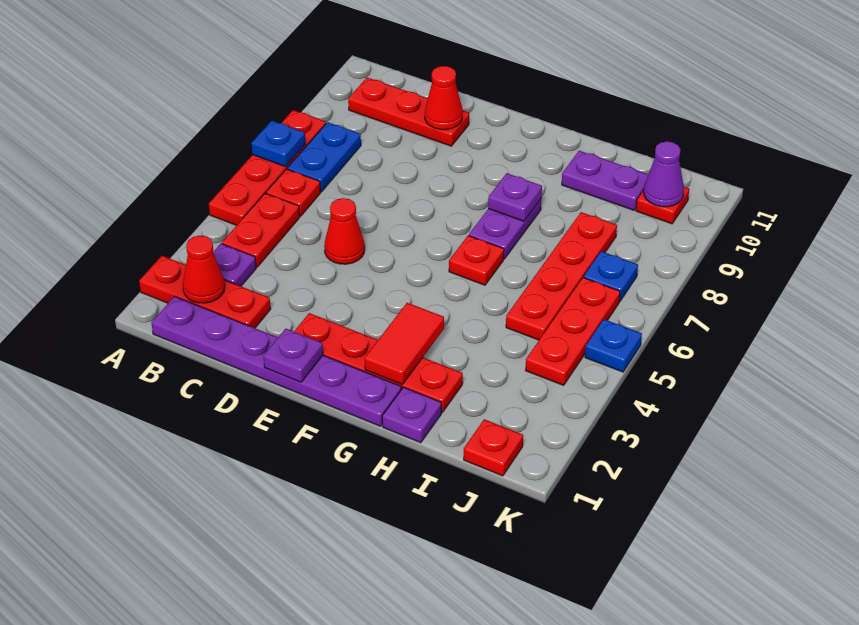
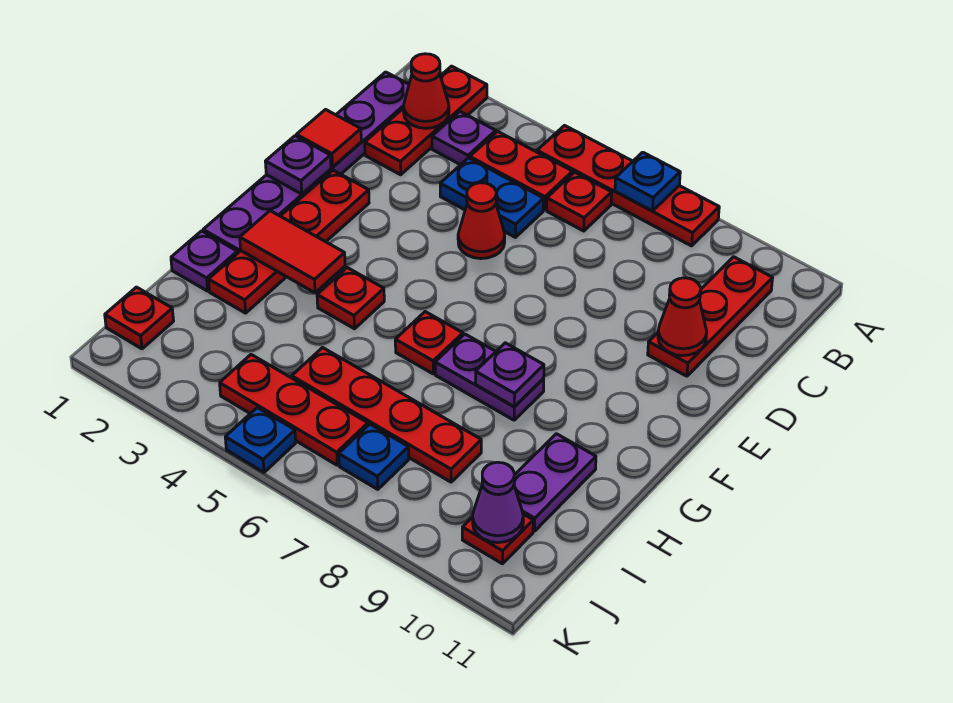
blue 1x2 plate [287,122,361,192] -> blue 1x2 plate moved to [440,158,544,237]
none -> red 1x1 tile [296,110,361,167]
none -> red 1x1 plate [317,268,384,329]

